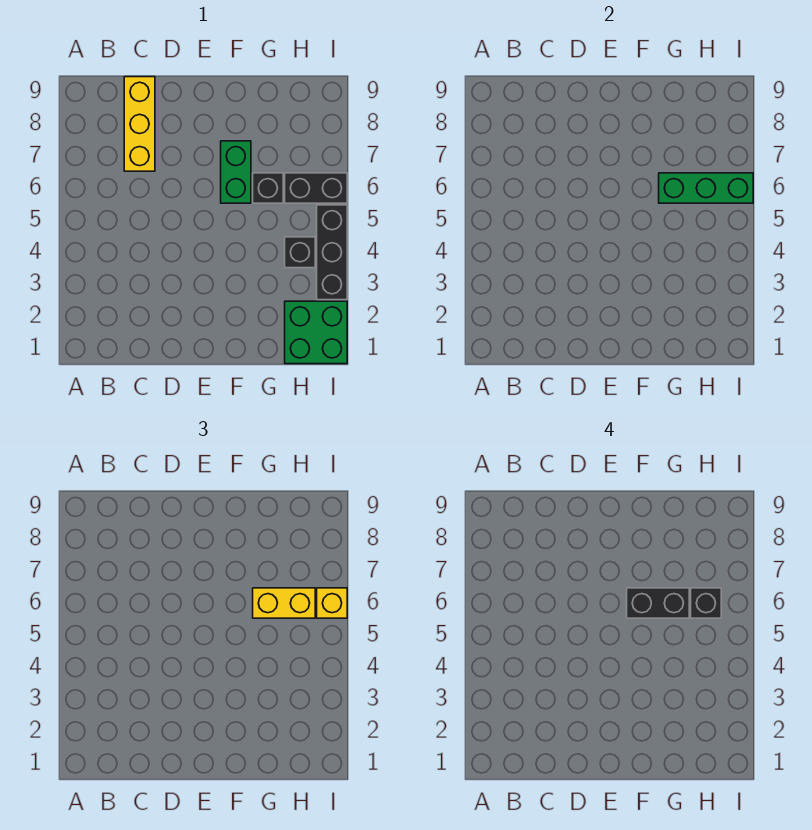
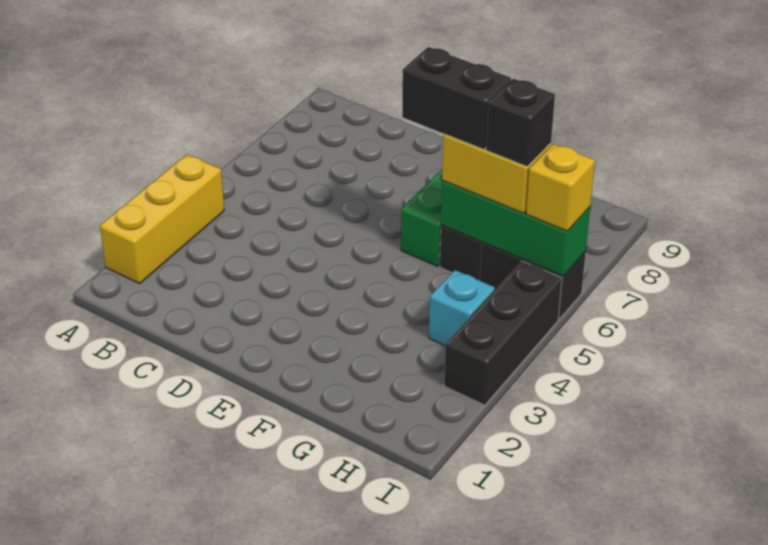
yellow 1x3 brick [124,77,155,171] -> yellow 1x3 brick moved to [100,154,224,284]
green 2x2 brick [285,301,347,364] -> none
black 1x1 brick [285,237,315,268] -> cyan 1x1 brick [429,270,495,346]

